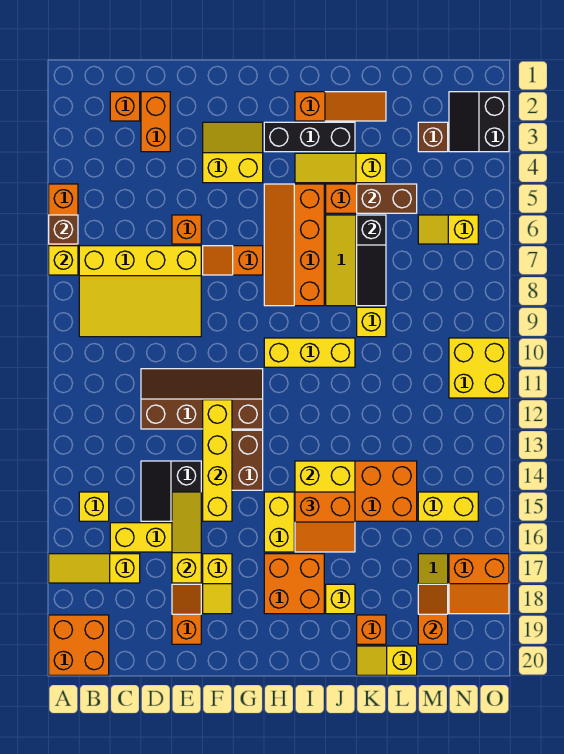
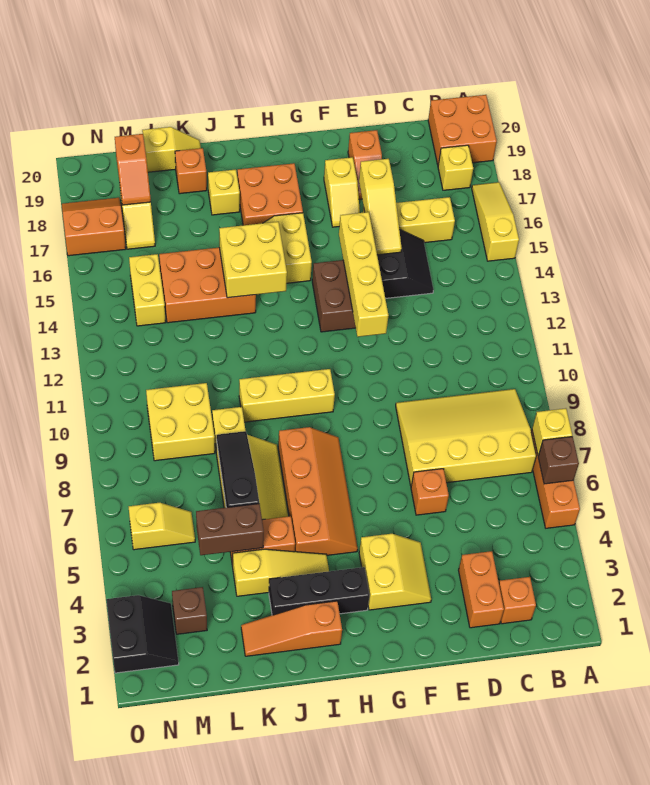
yellow 1x3 slope [49,554,140,583] -> yellow 1x3 slope turned to [472,182,519,261]
yellow 1x1 brick [79,492,109,521] -> yellow 1x1 brick moved to [438,145,473,190]
brown 2x4 slope [141,369,263,429] -> none
yellow 2x2 slope [203,122,263,183] -> yellow 2x2 slope turned to [359,534,431,610]
orange 1x2 slope [203,246,263,275] -> none
yellow 1x2 slope [203,554,232,614] -> yellow 1x2 slope turned to [324,157,360,227]
orange 2x2 slope [295,492,355,552] -> none
yellow 1x2 brick [418,492,478,521] -> yellow 1x2 brick turned to [129,254,166,326]
yellow 2x2 brick [449,338,509,398] -> yellow 2x2 brick moved to [146,383,215,461]

